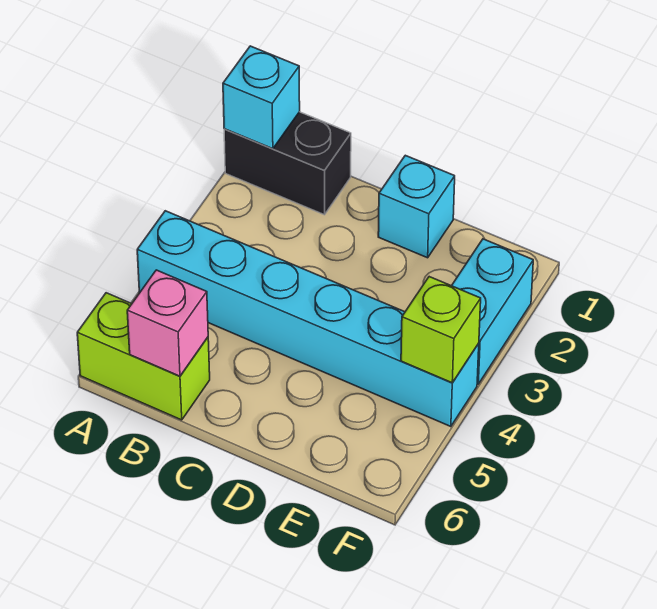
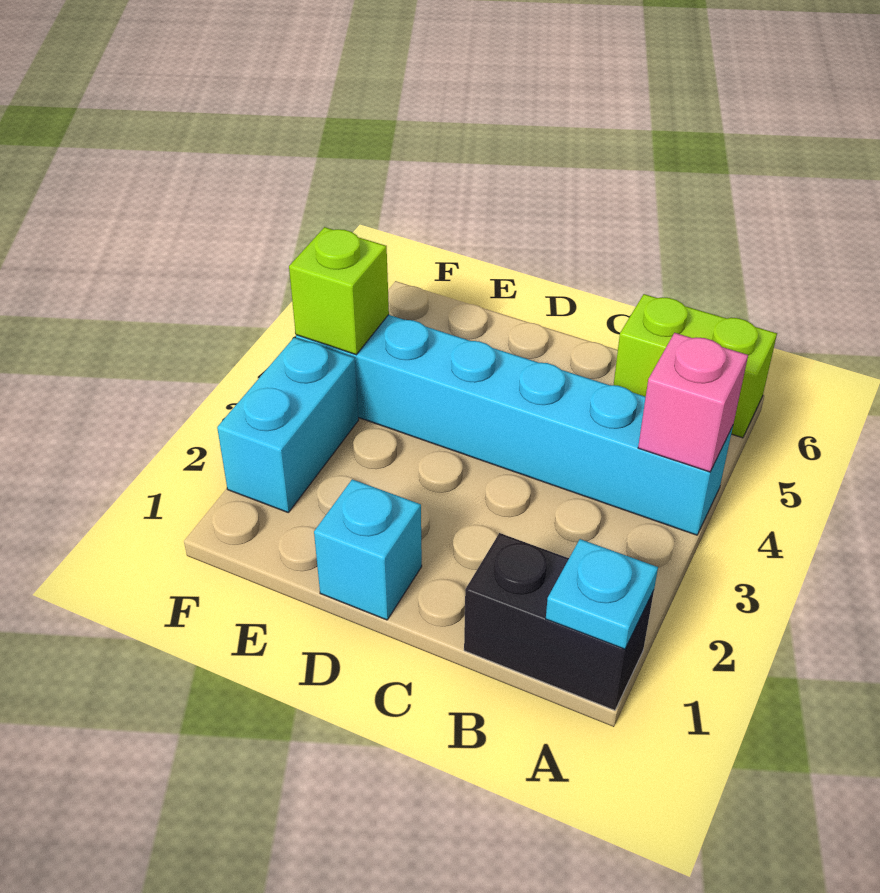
cyan 1x1 brick [223,46,300,149] -> cyan 1x1 plate [546,539,658,649]
pink 1x1 brick [127,270,208,376] -> pink 1x1 brick moved to [638,333,748,472]

